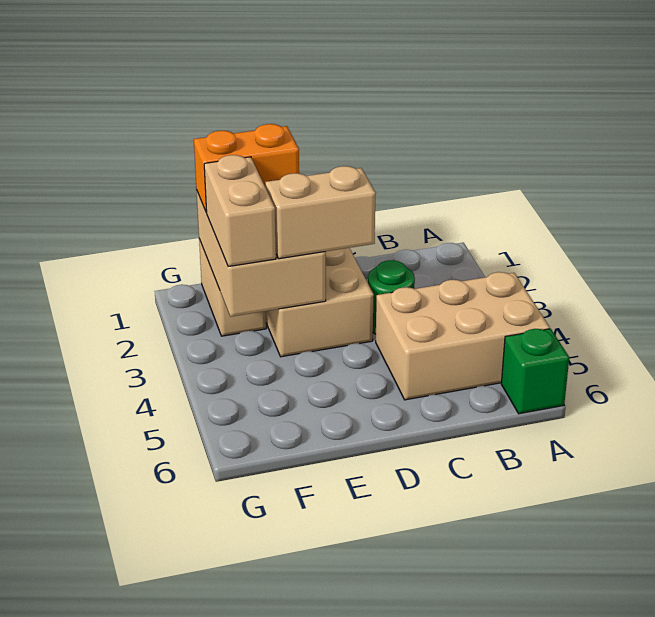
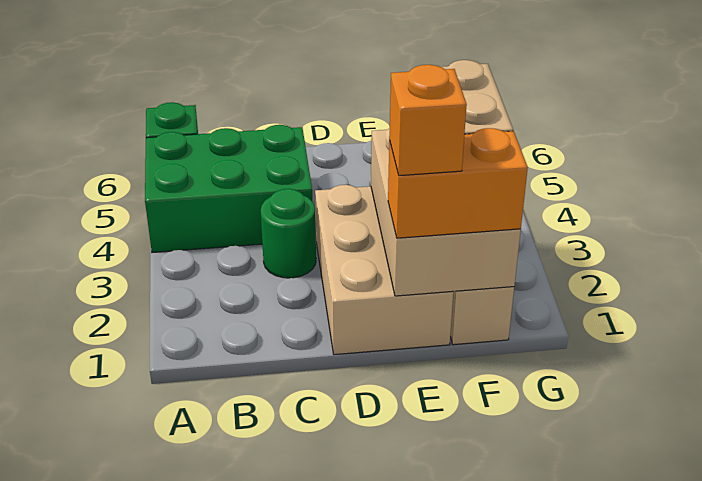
tan 2x3 brick [376,272,550,400] -> green 2x3 brick [145,125,312,253]
tan 1x2 brick [265,166,376,259] -> none
none -> orange 1x1 brick [389,65,467,176]

